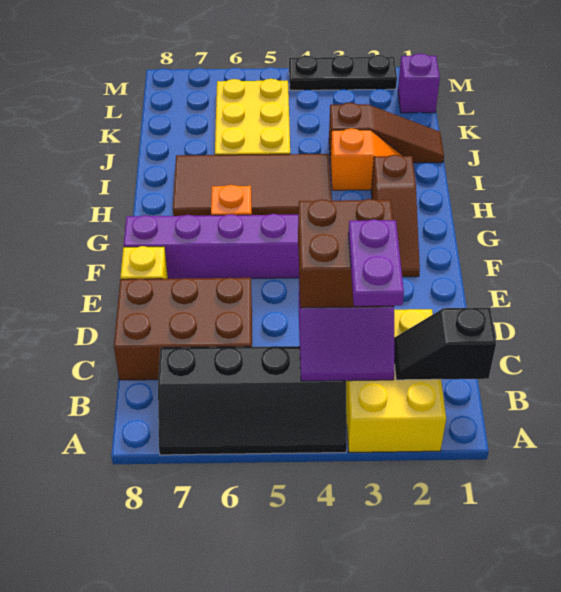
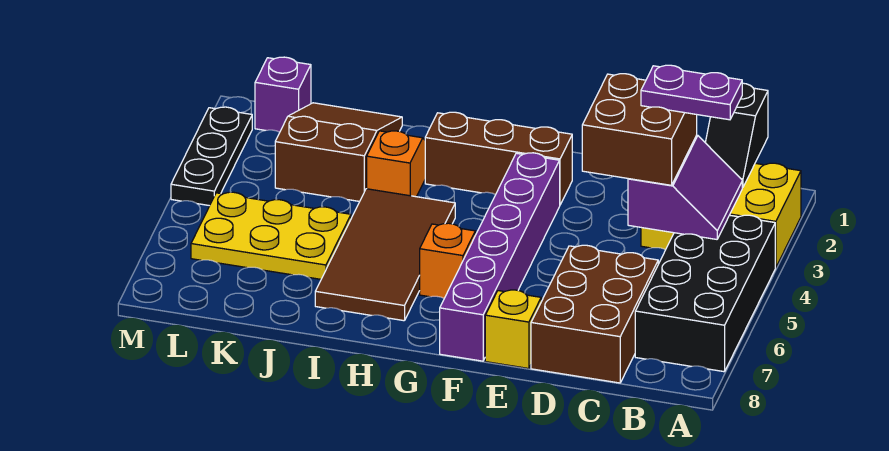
black 2x4 slope [158,346,347,455] -> black 2x4 brick [635,215,775,372]
brown 1x3 slope [371,155,420,277] -> brown 1x3 brick [425,112,572,205]
brown 1x3 slope [329,103,444,163] -> brown 2x3 slope [275,103,402,201]

